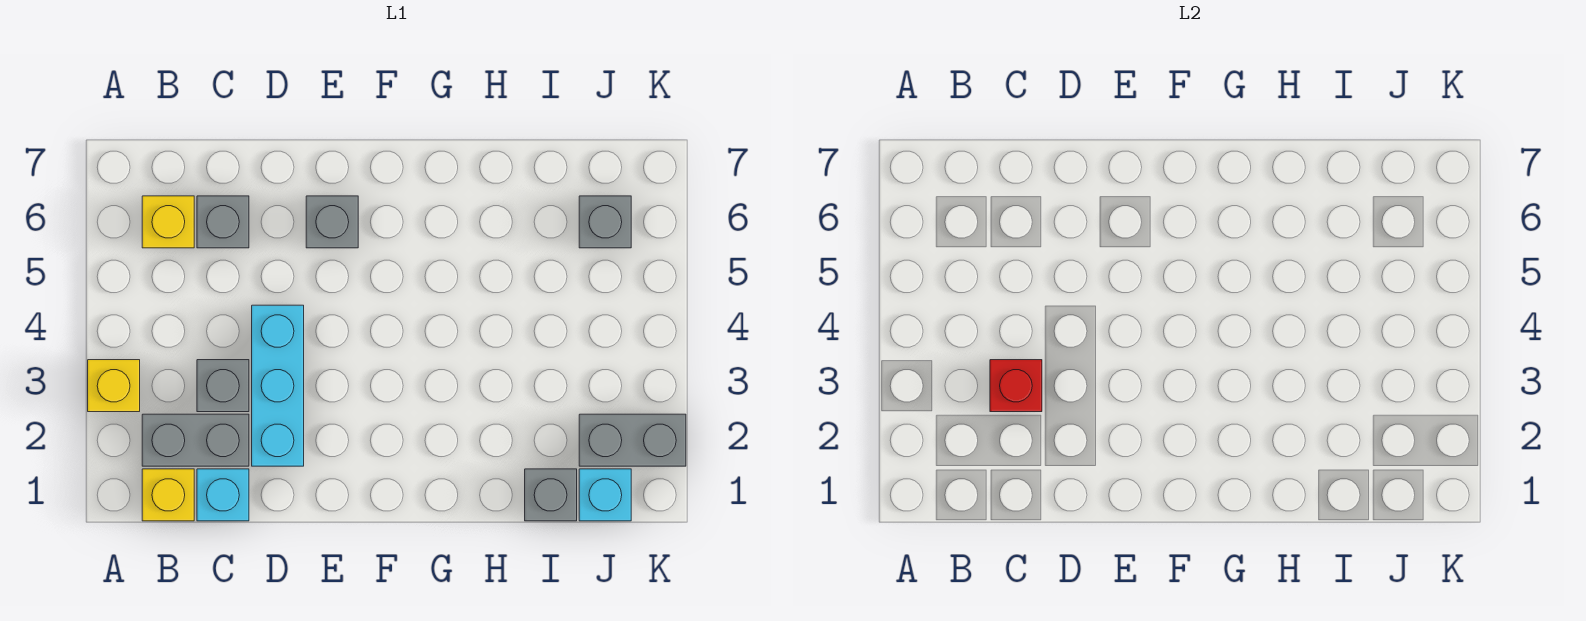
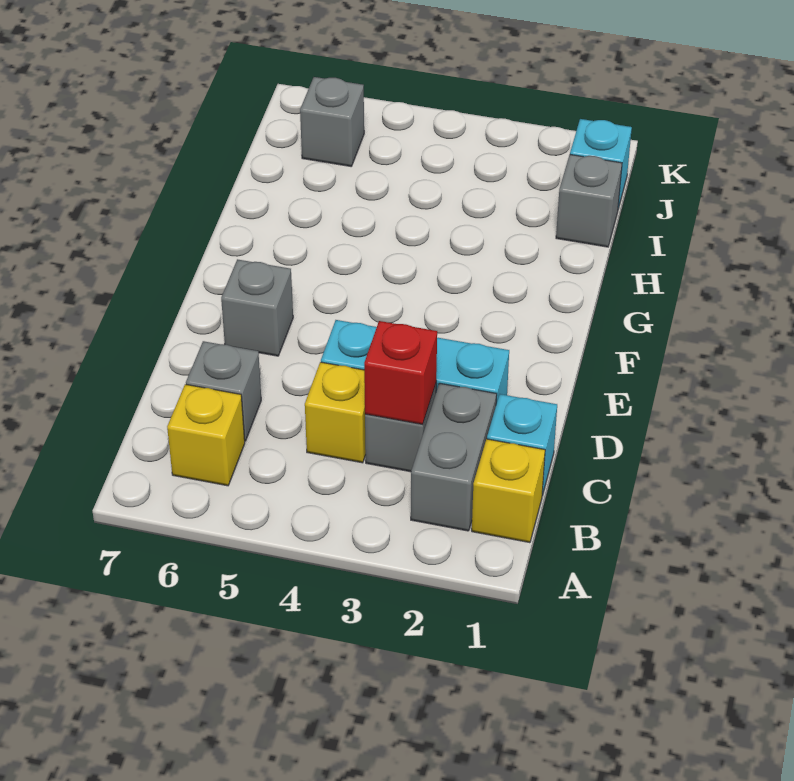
yellow 1x1 brick [88,360,140,412] -> yellow 1x1 brick moved to [305,362,366,463]
grey 1x2 brick [579,414,686,466] -> none

